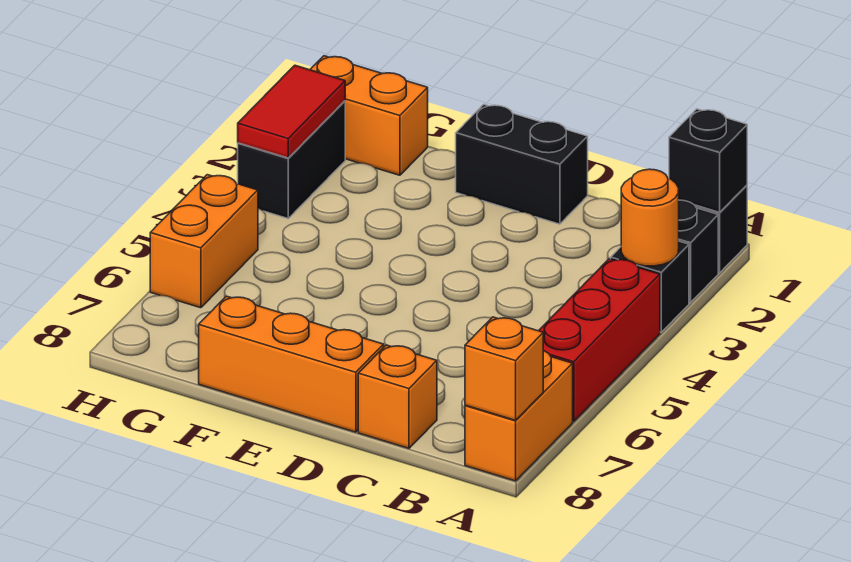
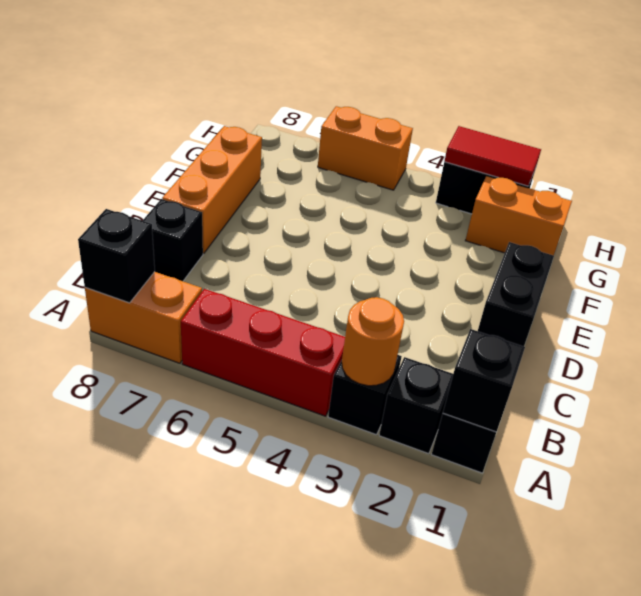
orange 1x1 brick [465,317,543,420] -> black 1x1 brick [78,209,155,303]
orange 1x1 brick [358,345,437,448] -> black 1x1 brick [143,199,203,281]
orange 1x2 brick [310,56,428,175] -> orange 1x2 brick turned to [465,176,572,256]

